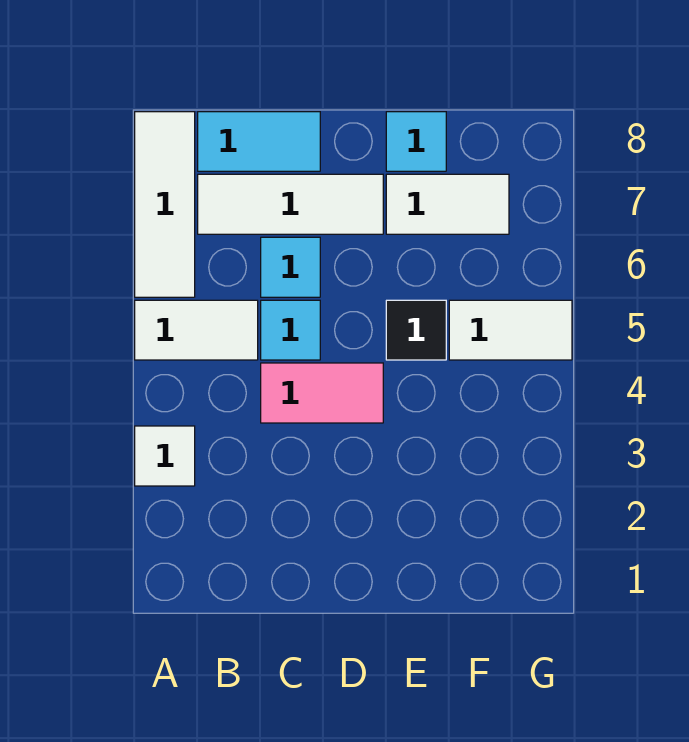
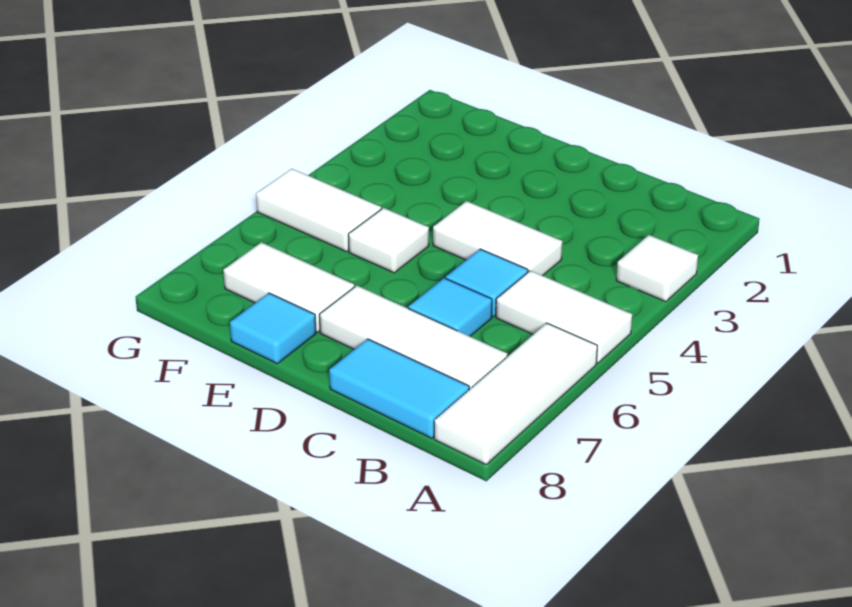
pink 1x2 tile [261,363,383,423] -> white 1x2 tile [433,201,562,276]
black 1x1 tile [386,300,446,360] -> white 1x1 tile [348,208,429,273]

